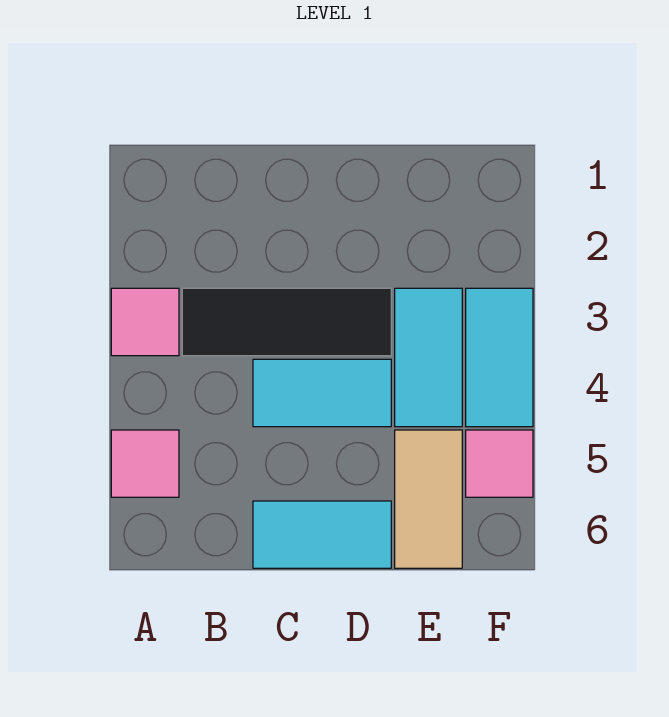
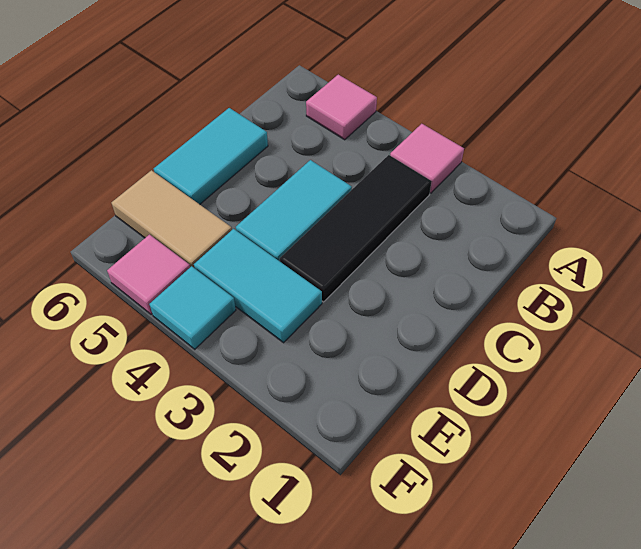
cyan 1x2 tile [466,288,533,427] -> cyan 1x1 tile [149,266,236,349]

